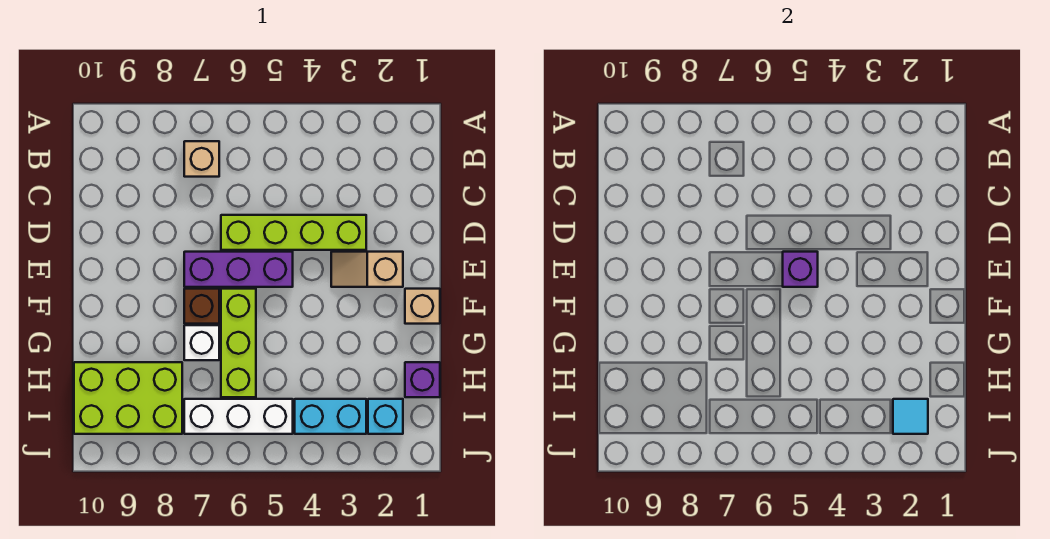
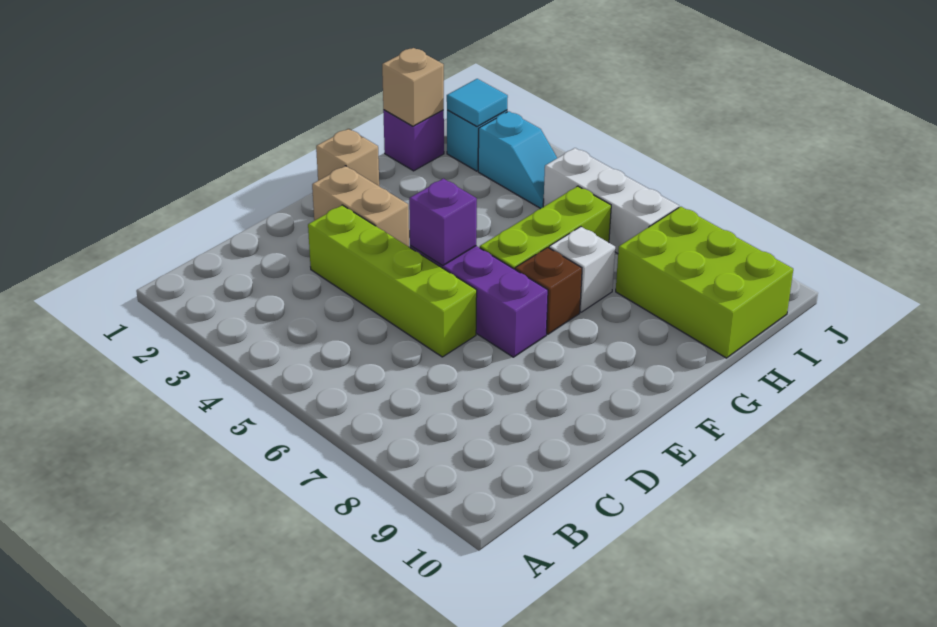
tan 1x1 brick [184,141,219,177] -> tan 1x1 brick moved to [382,48,444,126]
tan 1x2 slope [331,252,403,287] -> tan 1x2 brick [312,166,409,247]
cyan 1x2 brick [295,399,366,434] -> cyan 1x2 slope [478,111,557,209]

